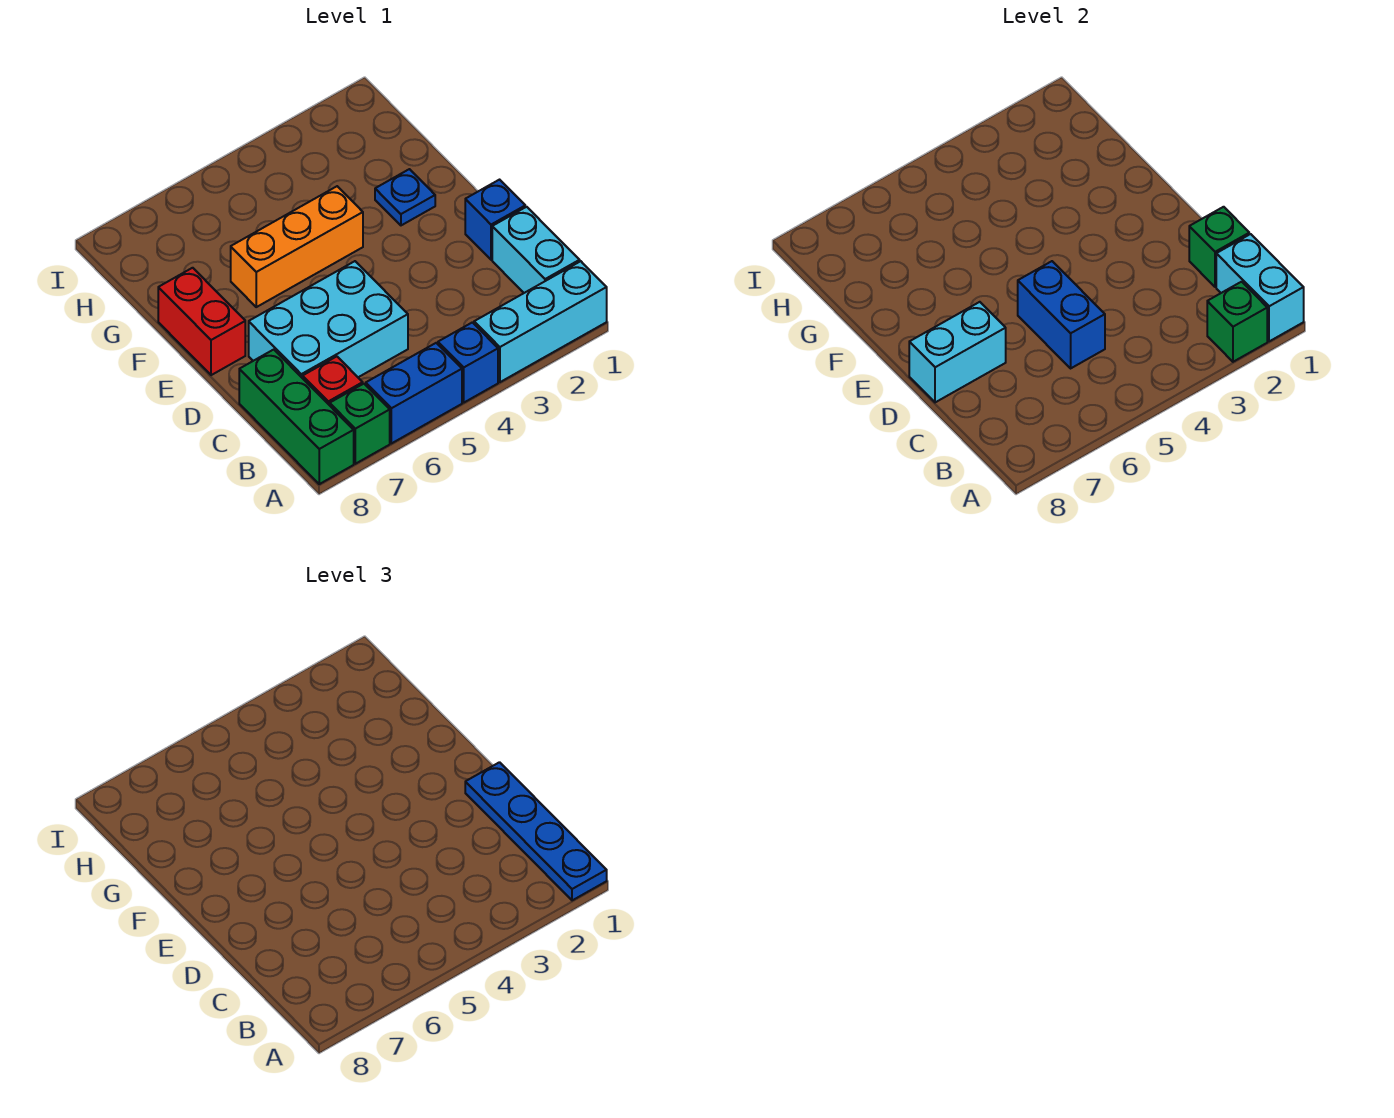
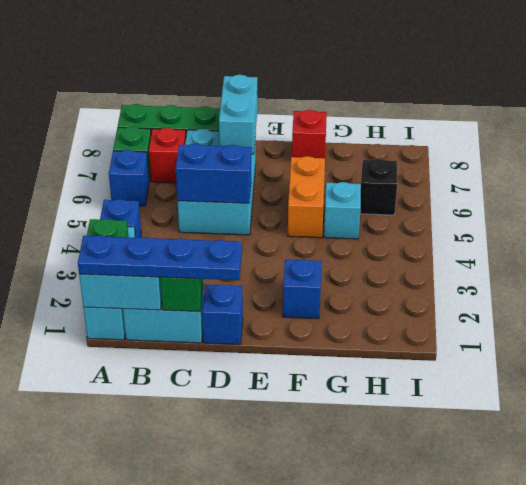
blue 1x2 brick [366,343,462,443] -> blue 1x1 brick [109,150,149,206]
red 1x2 brick [158,268,245,375] -> red 1x1 brick [292,110,327,158]
blue 1x1 plate [375,169,435,225] -> blue 1x1 brick [283,259,322,319]
orange 1x3 brick [231,186,363,307] -> orange 1x2 brick [288,156,325,238]
none -> cyan 1x1 brick [324,182,361,239]
none -> black 1x1 brick [360,159,397,215]

